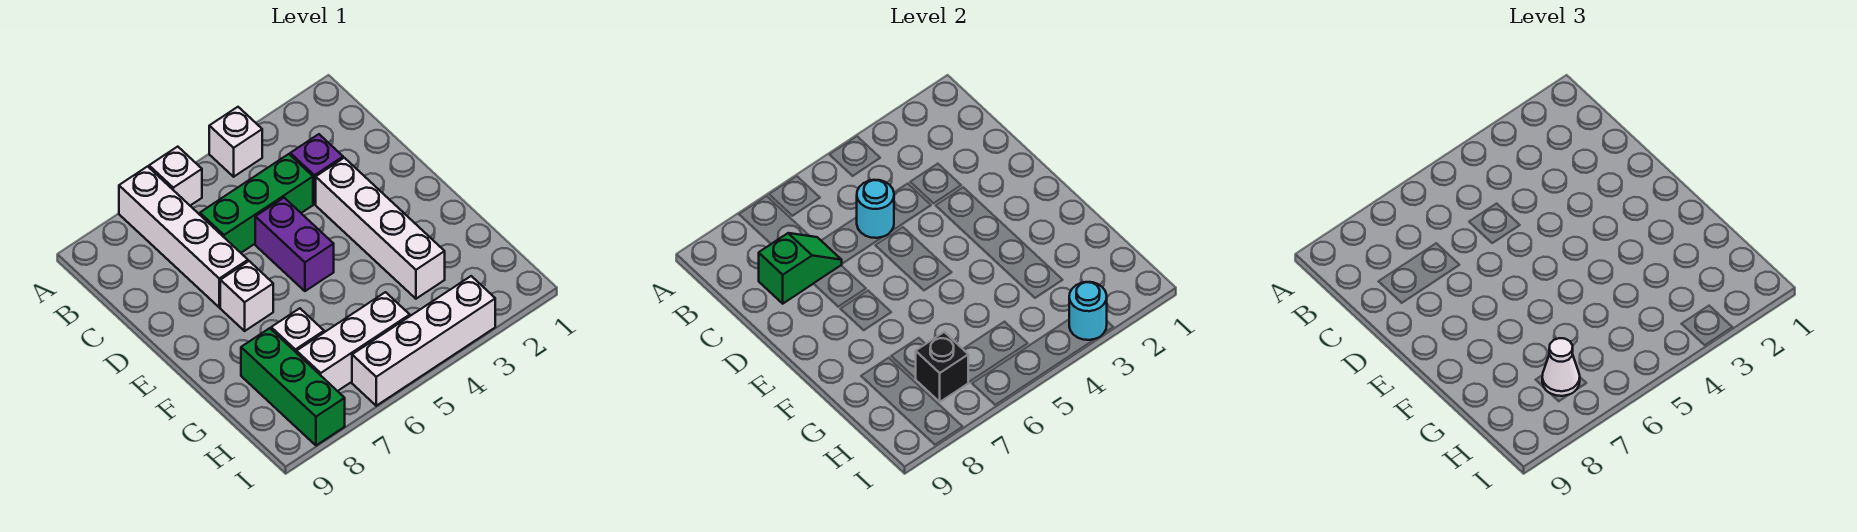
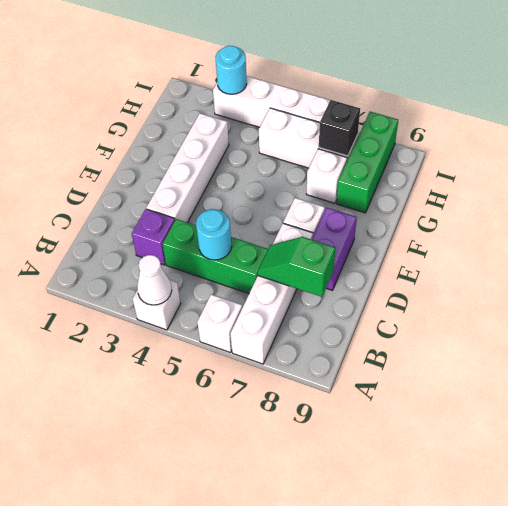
purple 1x2 brick [255,198,334,291] -> purple 1x2 brick moved to [312,208,357,290]
white 1x1 cone [1542,338,1580,396] -> white 1x1 cone moved to [137,255,172,305]

